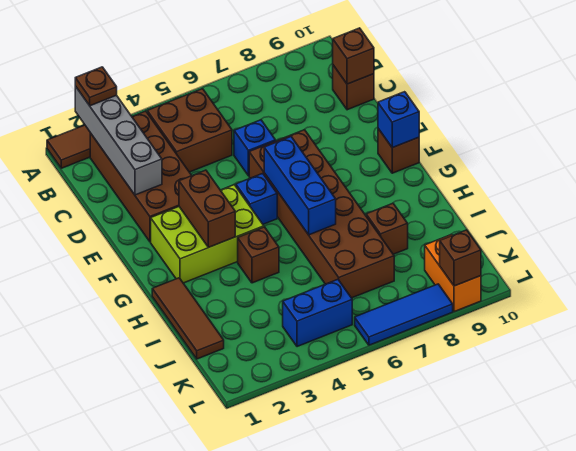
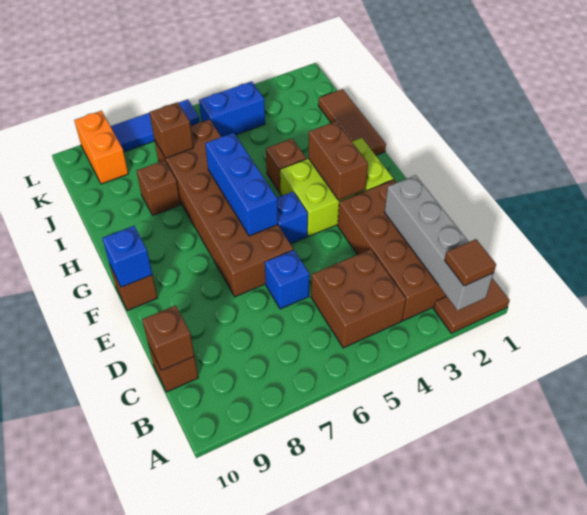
brown 1x1 plate [75,67,117,106] -> brown 1x1 tile [445,239,496,286]
brown 1x1 brick [440,230,481,286] -> brown 1x1 brick moved to [149,102,193,158]

